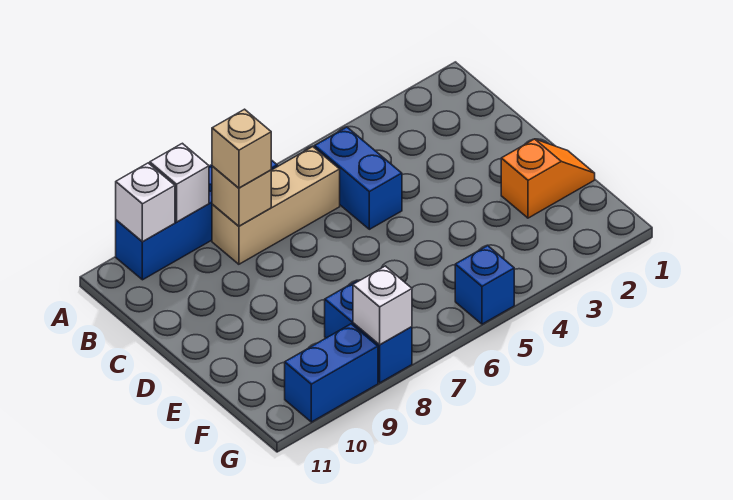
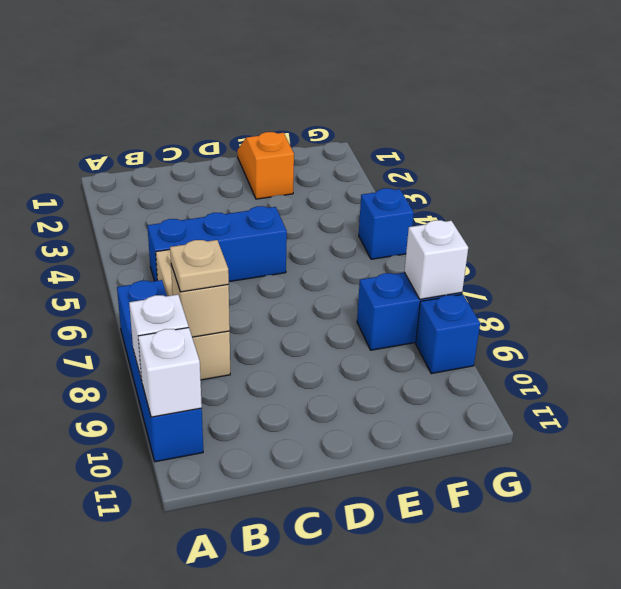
blue 1x2 brick [314,127,402,229] -> blue 1x3 brick [147,206,287,282]
tan 1x1 brick [212,109,271,188] -> tan 1x1 plate [170,240,229,292]
blue 1x2 brick [285,324,378,422] -> blue 1x1 brick [416,294,480,374]

